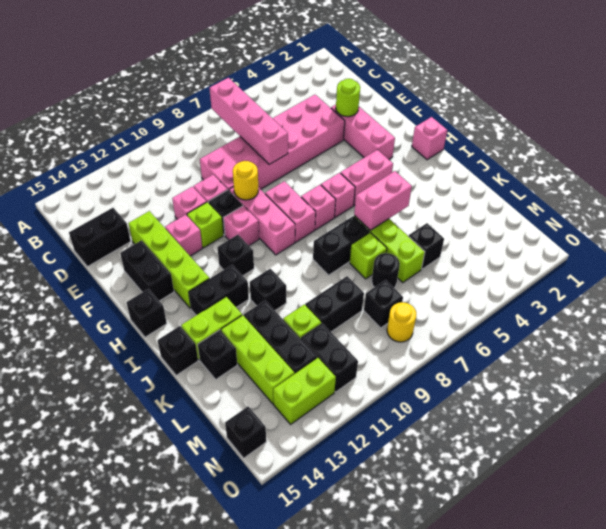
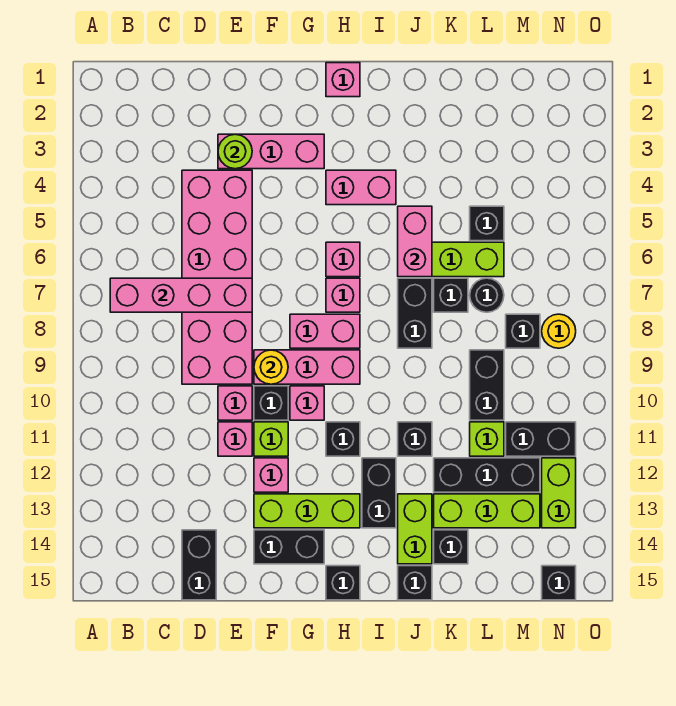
lime 1x4 brick [129,211,209,309] -> lime 1x3 brick [254,494,360,528]
pink 1x2 brick [341,150,393,205] -> pink 1x2 brick turned to [326,170,396,205]
lime 1x1 brick [350,232,387,279] -> black 1x1 brick [434,278,468,312]

